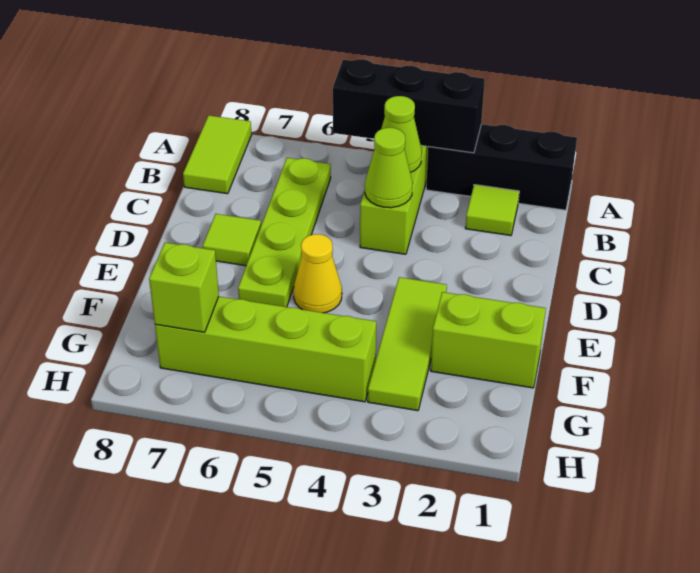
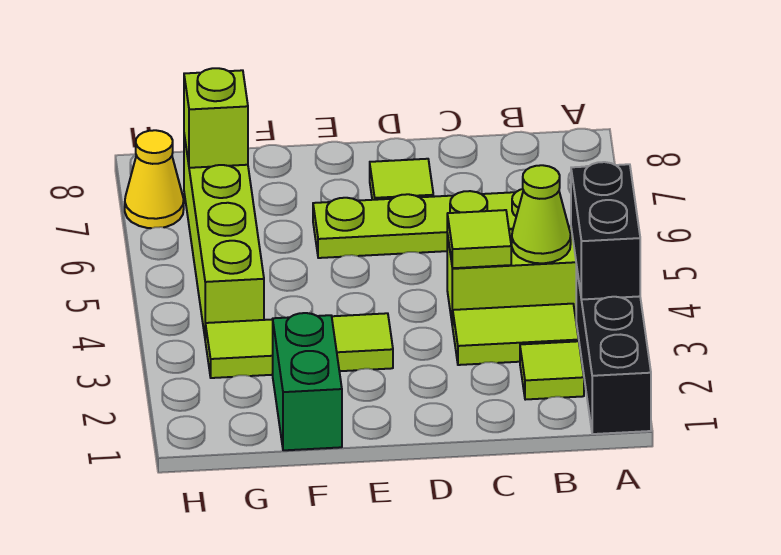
black 1x3 brick [333,59,485,153] -> black 1x2 brick [571,162,640,300]
lime 1x2 tile [183,115,252,194] -> lime 1x2 tile moved to [453,304,579,365]
lime 1x1 cone [365,128,413,208] -> lime 1x1 tile [447,210,511,268]
yellow 1x1 cone [293,234,342,313] -> yellow 1x1 cone moved to [125,130,184,228]
lime 1x2 brick [431,292,546,388] -> green 1x2 brick [273,313,342,450]

